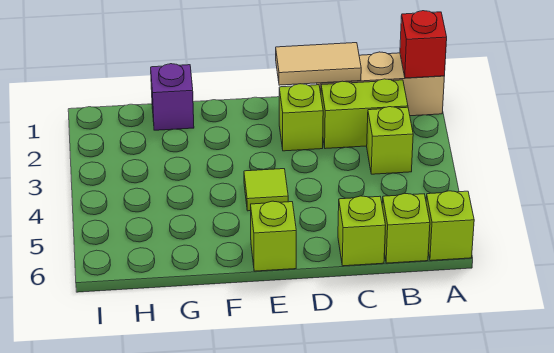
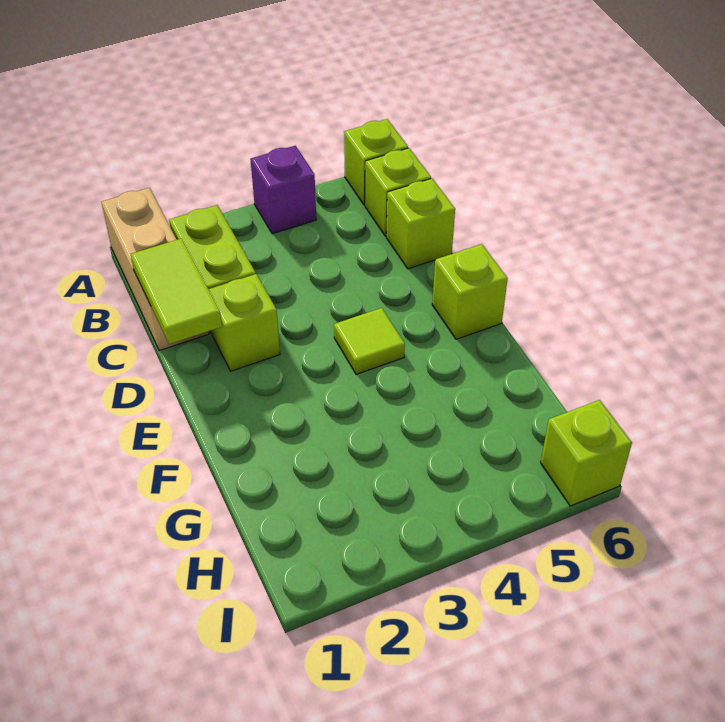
red 1x1 brick [400,11,447,78] -> none
lime 1x1 brick [367,107,413,174] -> lime 1x1 brick moved to [541,400,632,506]
tan 1x2 tile [276,43,361,85] -> lime 1x2 tile [130,238,222,344]
purple 1x1 brick [151,64,194,130] -> purple 1x1 brick moved to [250,146,316,234]

